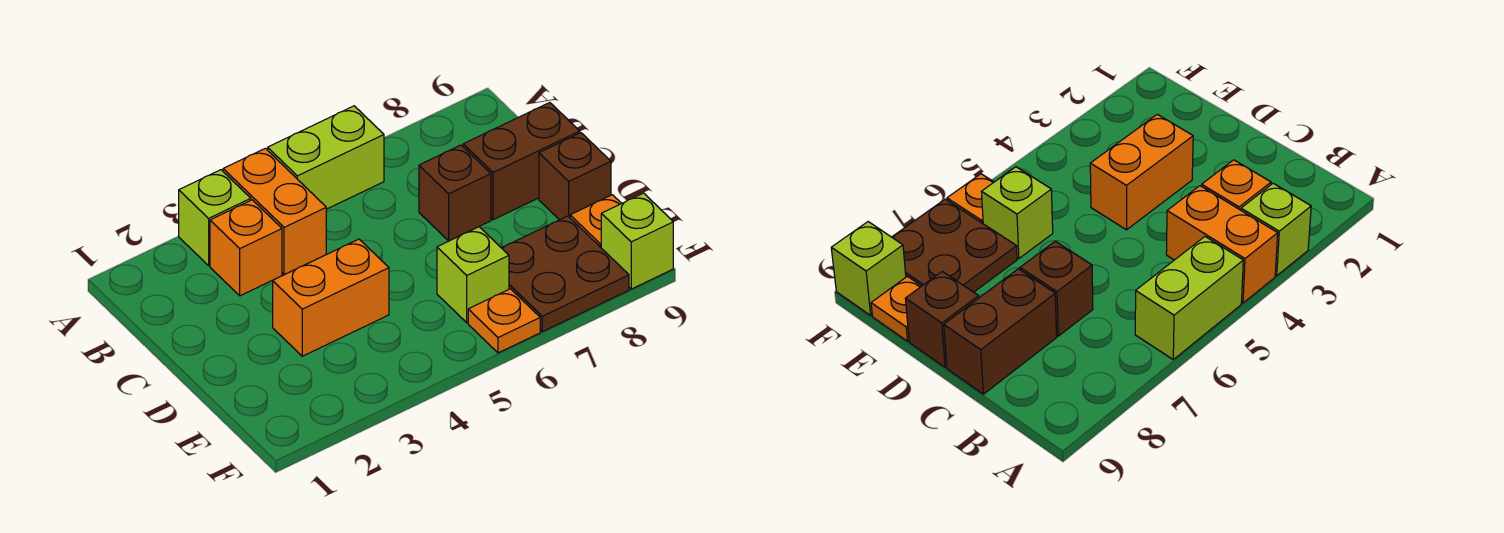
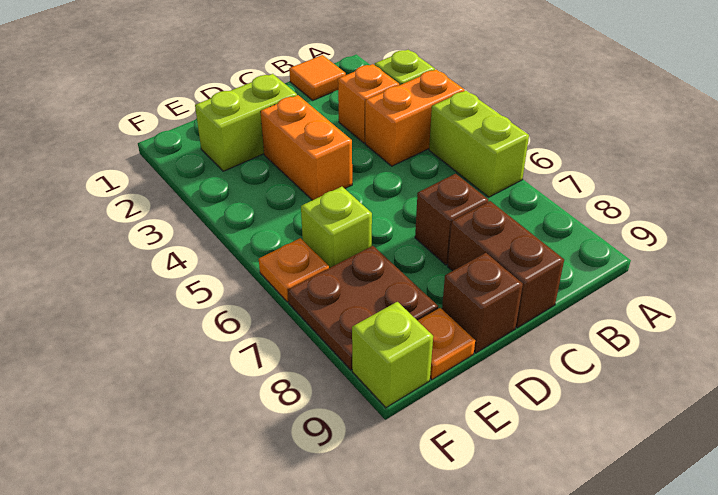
none -> orange 1x1 tile [289,55,346,100]
none -> lime 1x2 brick [195,74,297,171]

